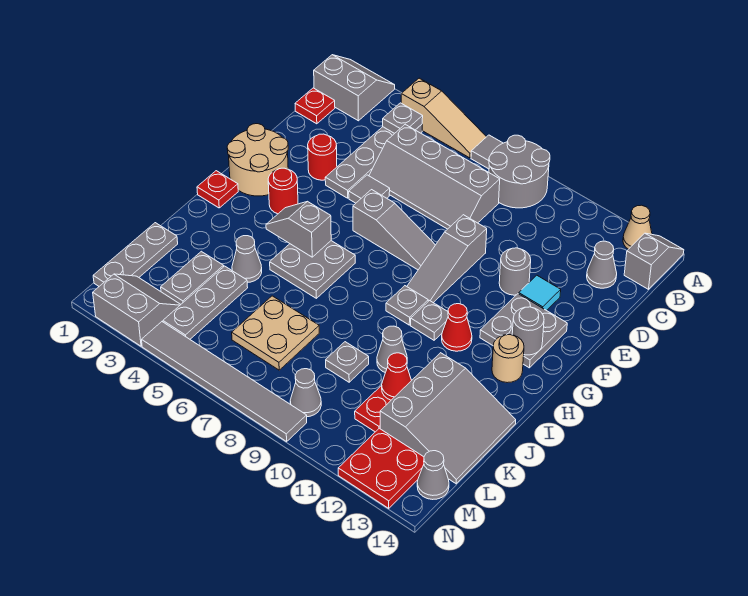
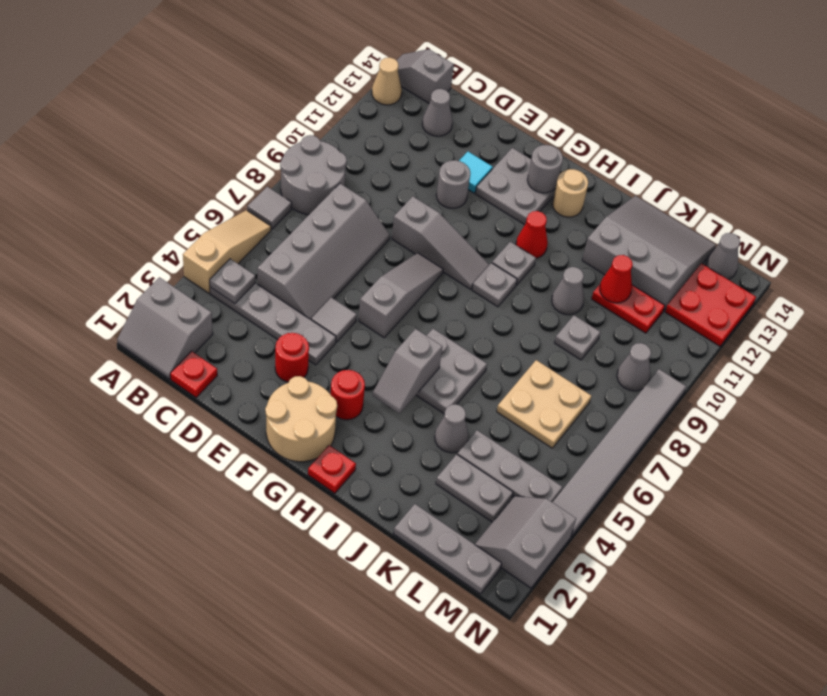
grey 2x2 slope [314,55,395,121] -> grey 2x2 slope turned to [117,277,213,379]

